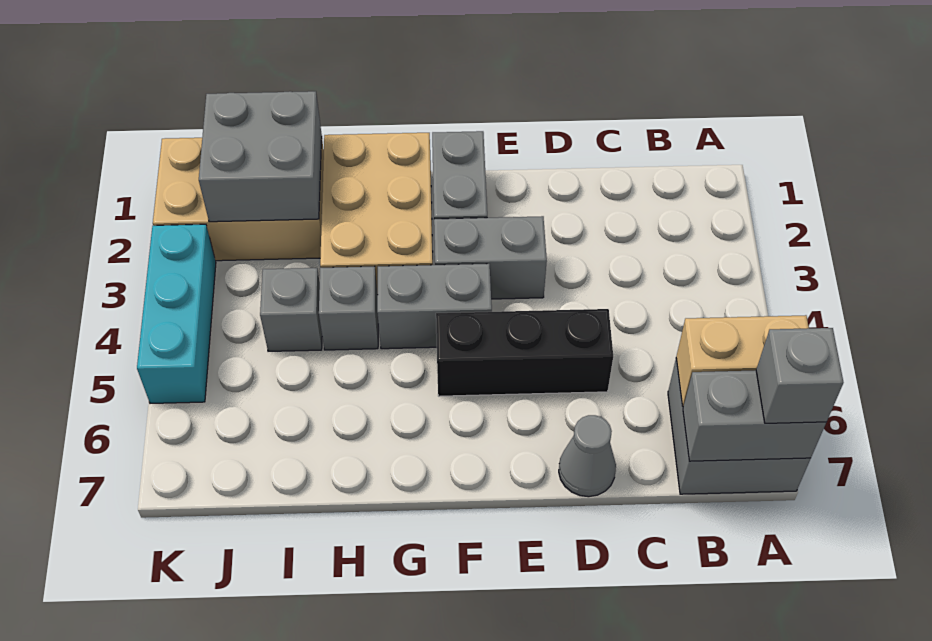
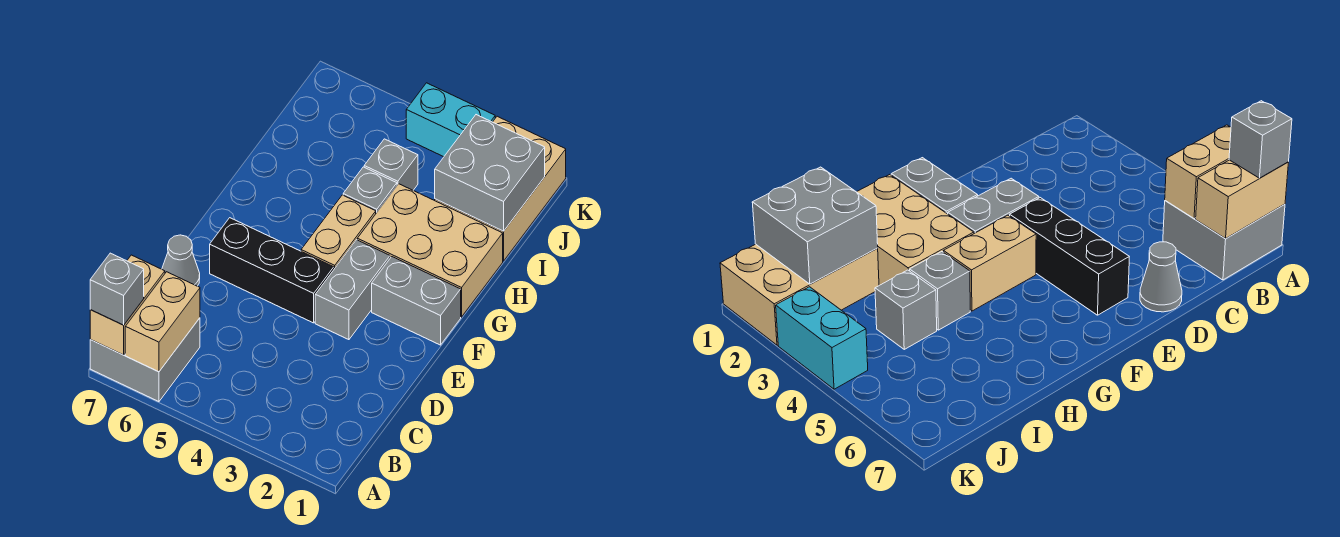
grey 1x2 brick [683,370,826,461] -> tan 1x2 brick [90,255,165,355]
black 1x3 brick [436,309,613,396] -> black 1x3 brick turned to [210,218,334,323]
grey 1x2 brick [377,264,492,349] -> tan 1x2 brick [301,195,376,269]
cyan 1x3 brick [137,224,216,403] -> cyan 1x2 brick [406,83,495,157]

